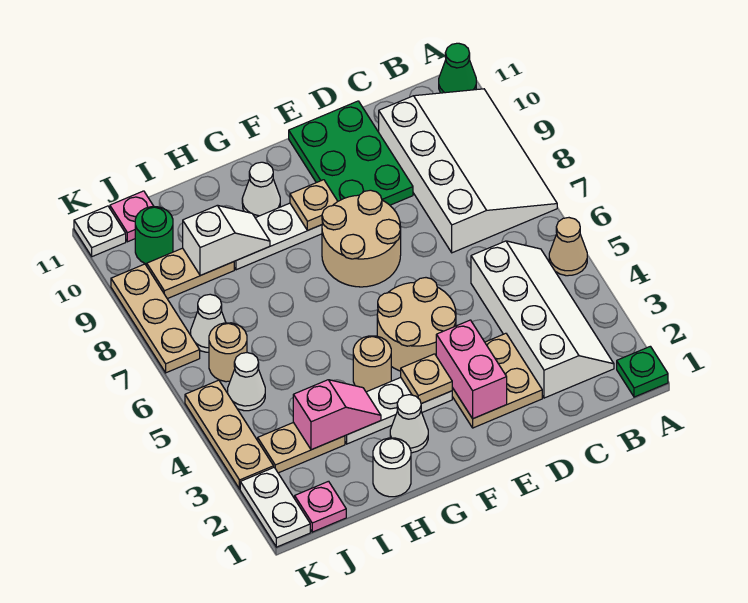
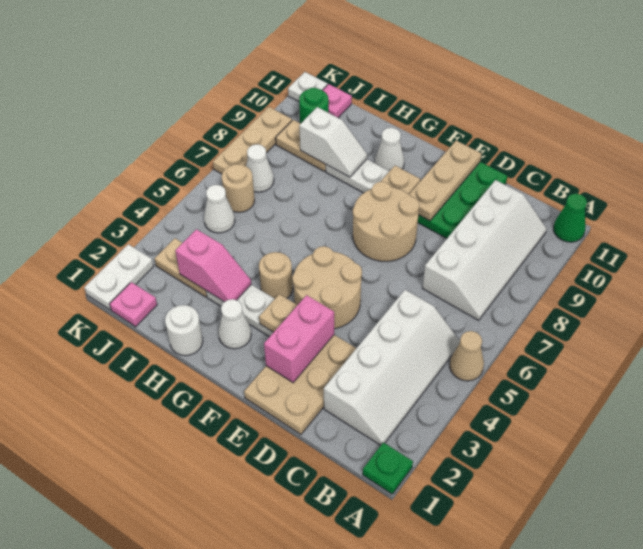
white 3x4 slope [379,89,557,253] -> white 2x4 slope [423,180,547,320]
tan 2x2 plate [452,333,542,428] -> tan 2x3 plate [244,335,356,434]
tan 1x3 plate [185,380,274,489] -> tan 1x3 plate moved to [409,141,482,221]

